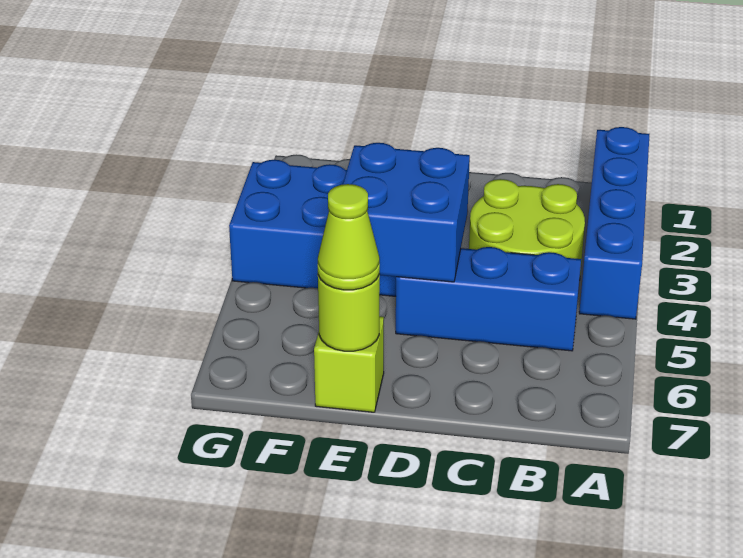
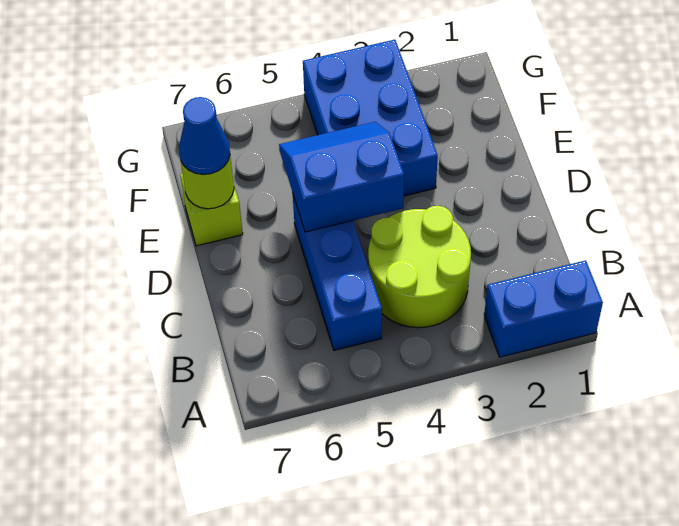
blue 1x4 brick [579,127,650,319] -> blue 1x2 brick [484,260,603,357]
blue 2x2 brick [343,143,470,282] -> blue 2x2 slope [279,122,404,232]
lime 1x1 cone [318,184,380,290] -> blue 1x1 cone [179,97,230,175]

